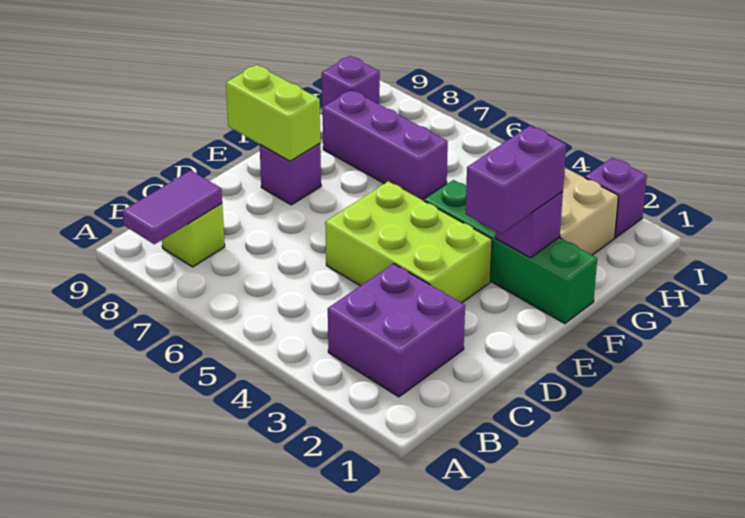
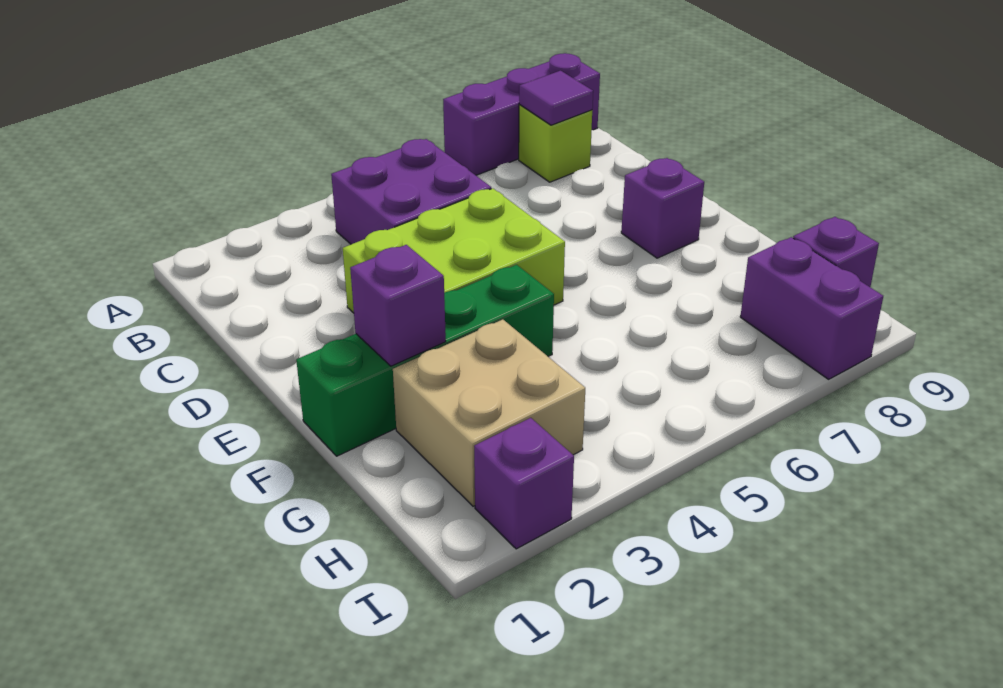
purple 1x2 tile [122,170,222,244] -> purple 1x1 tile [519,71,593,125]
purple 2x2 brick [328,264,465,397] -> purple 2x2 brick moved to [331,139,491,244]
purple 1x2 brick [465,126,566,234] -> purple 1x2 brick moved to [740,237,883,379]
lime 1x2 brick [226,65,320,161] -> none
purple 1x3 brick [322,90,448,200] -> purple 1x3 brick moved to [443,53,600,175]

